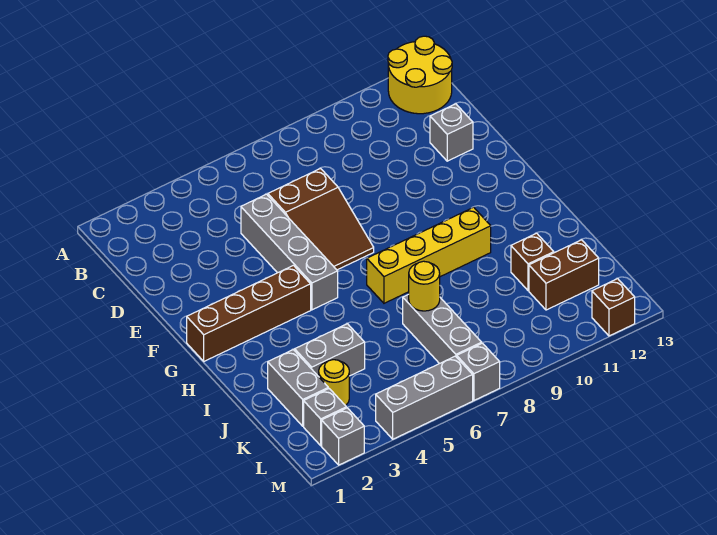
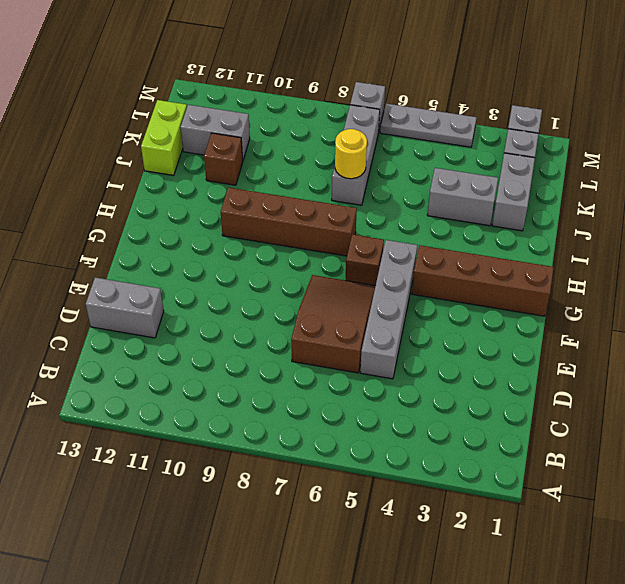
yellow 2x2 round brick [388,36,452,114] -> none
grey 1x1 brick [430,104,473,161] -> grey 1x2 brick [86,277,164,338]
yellow 1x4 brick [367,207,491,303] -> brown 1x4 brick [221,188,357,256]
none -> lime 1x2 brick [141,100,187,175]
yellow 1x1 round brick [319,360,349,406] -> none
brown 1x2 brick [529,240,599,310] -> grey 1x2 brick [181,105,250,160]
grey 1x3 brick [376,356,473,439] -> grey 1x3 plate [380,104,477,147]
brown 1x1 brick [592,279,635,336] -> brown 1x1 brick moved to [345,234,384,285]

